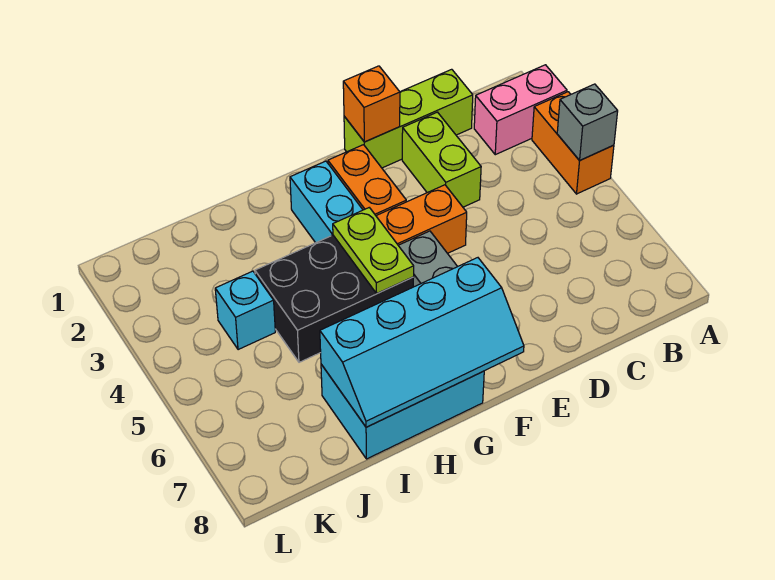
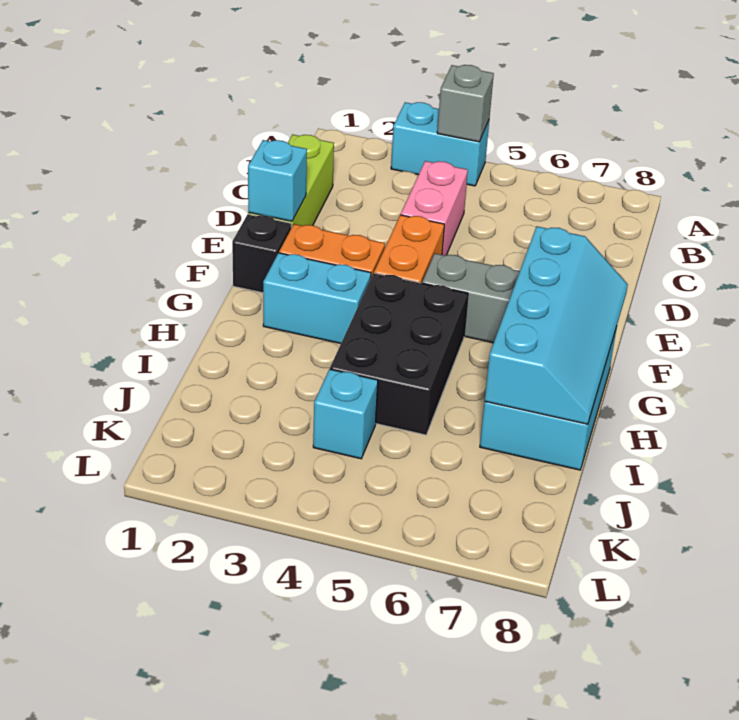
pink 1x2 brick [474,65,567,155] -> pink 1x2 brick moved to [401,161,468,256]
orange 1x2 brick [532,92,614,194] -> cyan 1x2 brick [391,102,489,186]
lime 1x2 brick [402,112,481,207] -> none
orange 1x1 brick [343,66,400,142] -> cyan 1x1 brick [248,140,307,221]
none -> black 1x1 brick [232,214,291,293]
lime 1x2 plate [333,208,414,293] -> none

